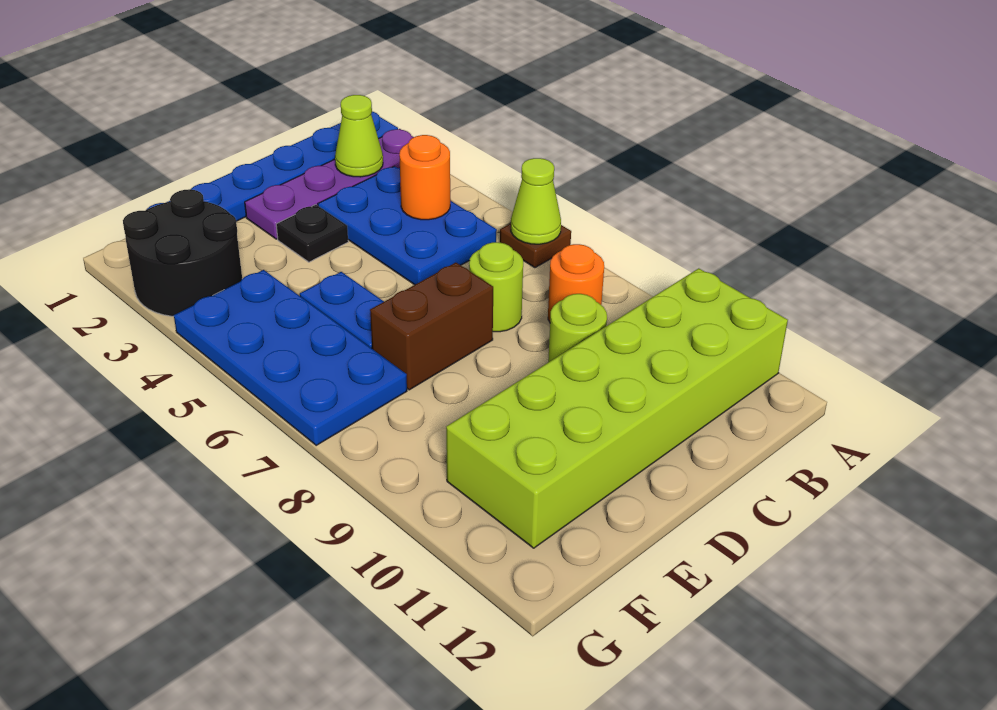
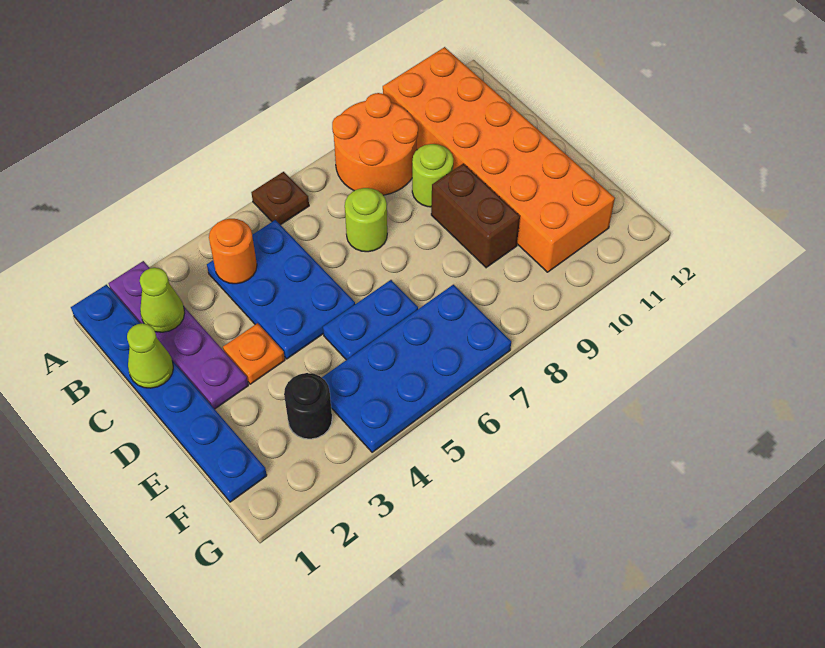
lime 1x1 cone [511,158,561,244] -> lime 1x1 cone moved to [127,323,173,388]
lime 2x6 brick [446,268,788,548] -> orange 2x6 brick [383,47,615,272]
blue 2x3 plate [318,166,497,285] -> blue 2x3 plate turned to [207,220,355,359]
orange 1x1 round brick [548,244,604,322] -> orange 2x2 round brick [332,93,418,195]
black 1x1 plate [276,205,348,262] -> orange 1x1 plate [223,323,285,384]
brown 1x2 brick [370,263,493,390] -> brown 1x2 brick moved to [431,163,520,268]
black 2x2 round brick [123,189,242,316] -> black 1x1 round brick [284,373,332,439]

